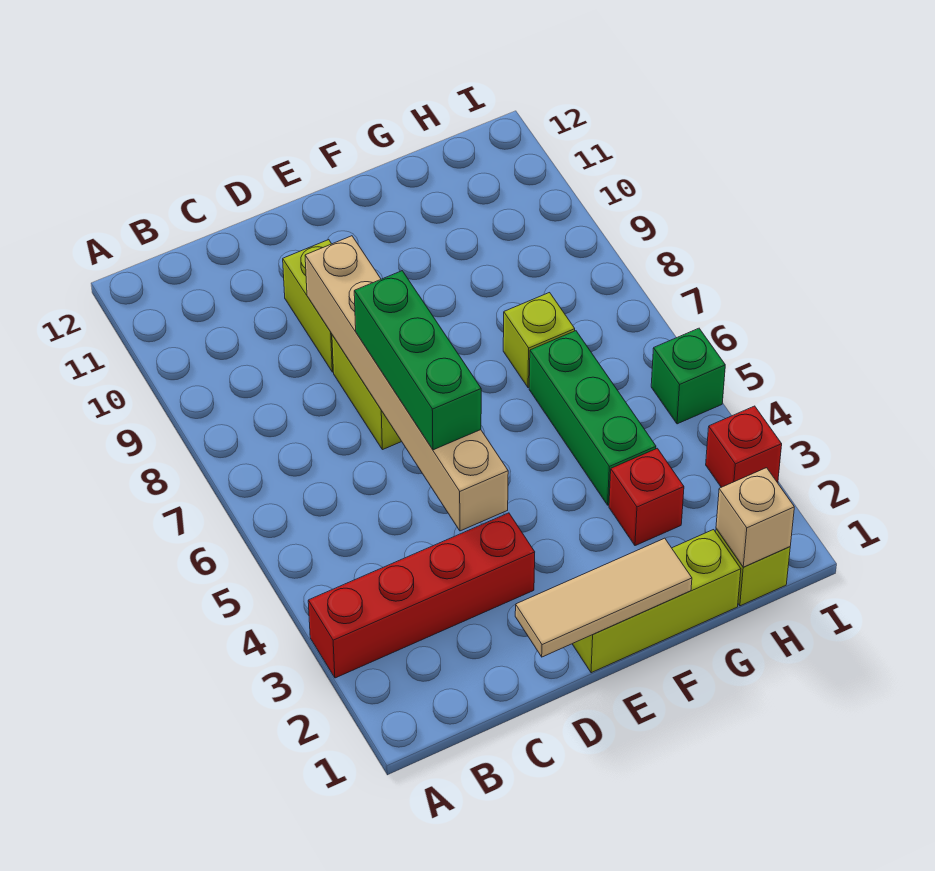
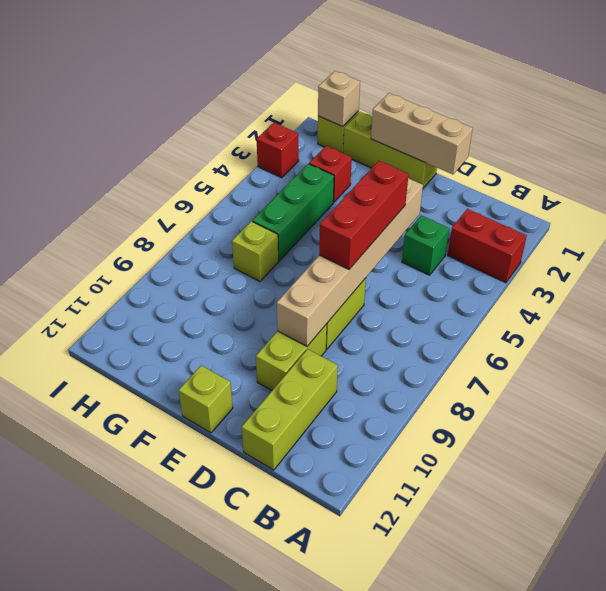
red 1x4 brick [308,513,535,678] -> red 1x2 brick [448,209,527,283]
none -> lime 1x3 brick [242,349,338,470]
tan 1x3 tile [515,538,692,657] -> tan 1x3 brick [371,93,473,174]
green 1x3 brick [354,271,481,450] -> red 1x3 brick [319,161,409,269]
none -> lime 1x1 brick [179,365,233,433]
green 1x1 brick [651,328,725,424] -> green 1x1 brick moved to [402,215,449,275]

